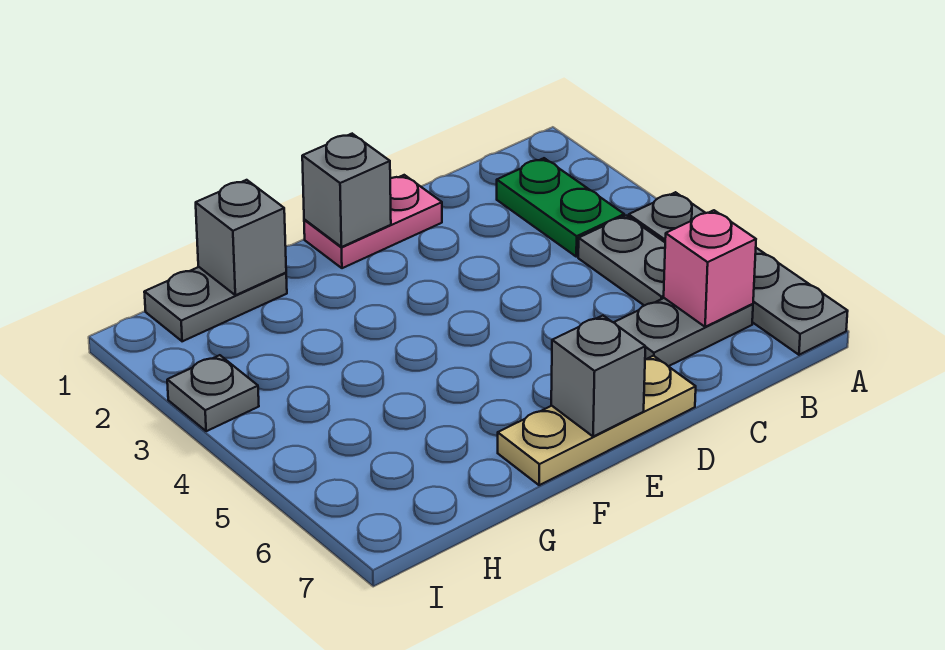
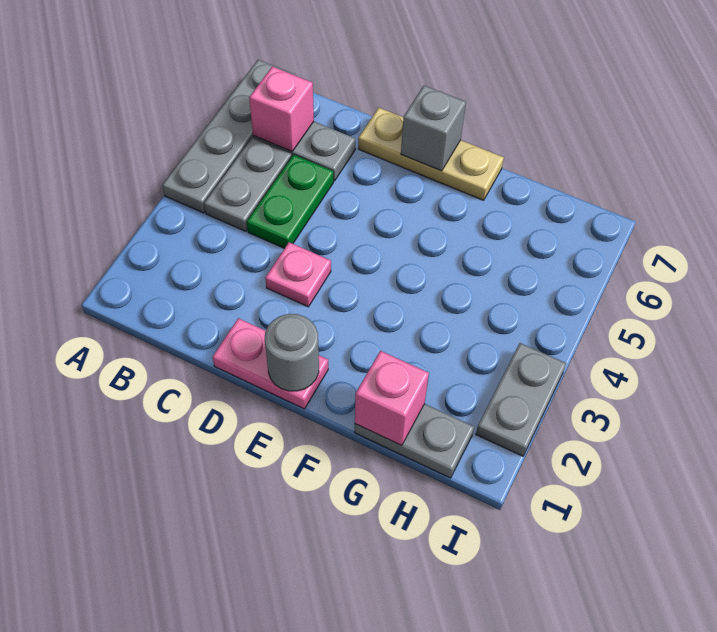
green 1x2 plate [497,158,624,257] -> green 1x2 plate moved to [247,155,334,248]
none -> pink 1x1 plate [265,242,331,307]
grey 1x1 brick [302,134,391,247] -> grey 1x1 round brick [265,314,319,391]
grey 1x1 brick [196,180,286,295] -> pink 1x1 brick [355,351,429,446]
grey 1x1 plate [167,355,259,431] -> grey 1x2 plate [476,343,566,456]

